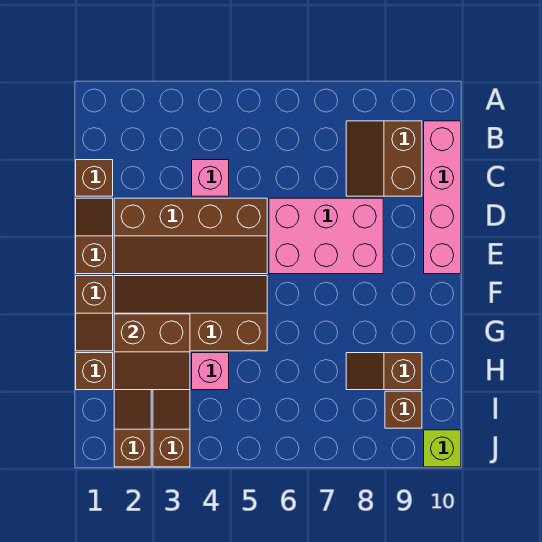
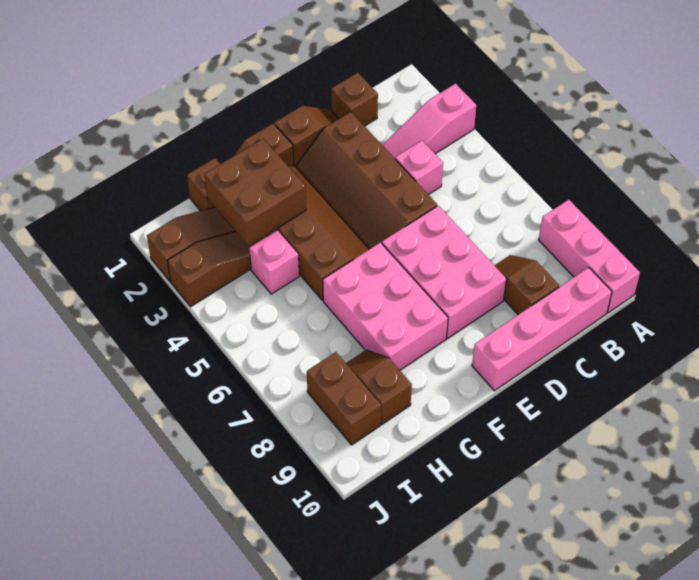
none -> pink 1x3 slope [382,84,476,158]
none -> pink 1x3 brick [539,200,640,313]
brown 2x2 slope [346,121,422,196] -> brown 1x2 slope [494,255,559,315]
none -> pink 2x3 brick [323,243,448,370]
brown 2x2 slope [114,314,190,390] -> brown 2x2 brick [204,139,306,246]
brown 1x1 brick [385,391,422,428] -> brown 1x2 brick [307,352,381,445]
lime 1x1 brick [424,430,461,467] -> none

